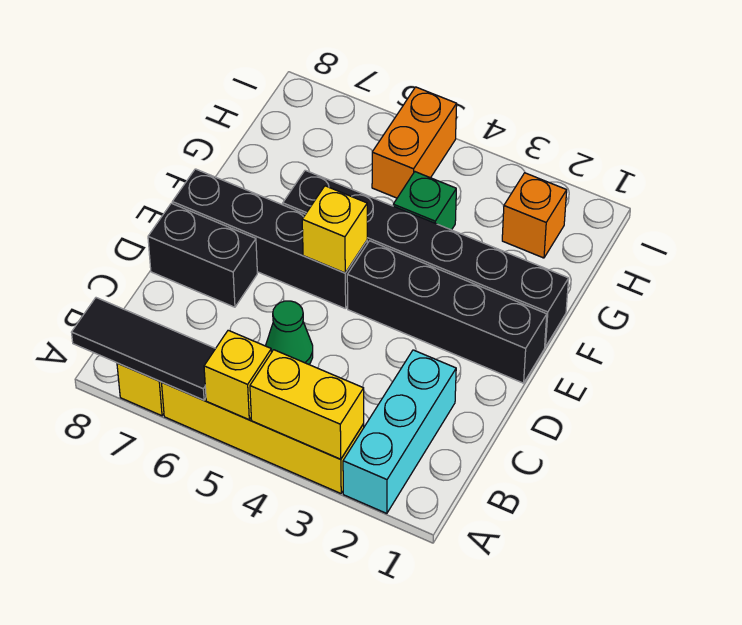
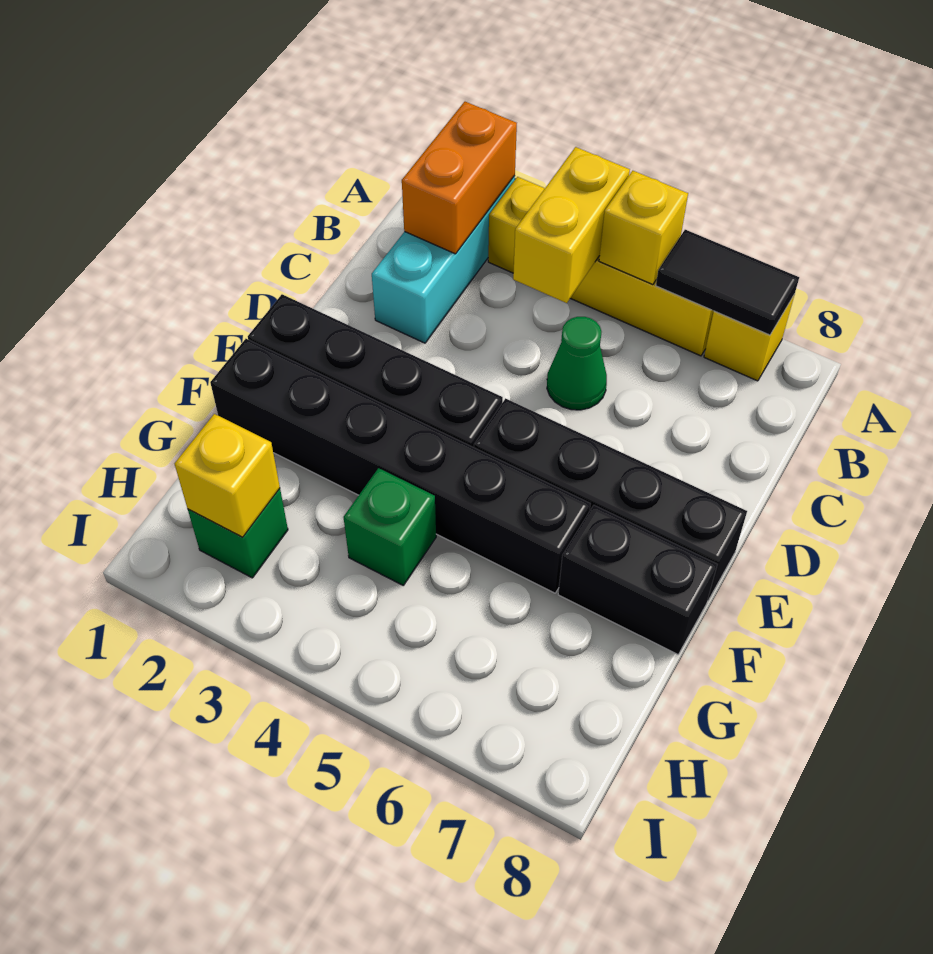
yellow 1x2 brick [250,350,364,459] -> yellow 1x2 brick turned to [513,147,630,303]
black 1x3 tile [71,298,216,400] -> black 1x2 tile [656,230,799,335]
black 1x2 brick [148,203,257,307] -> black 1x2 brick moved to [558,505,718,654]
yellow 1x1 brick [302,186,367,273] -> yellow 1x1 brick moved to [175,414,280,537]
orange 1x1 brick [502,173,567,258] -> green 1x1 brick [188,488,288,578]
orange 1x2 brick [372,87,457,198] -> orange 1x2 brick moved to [402,102,517,254]

